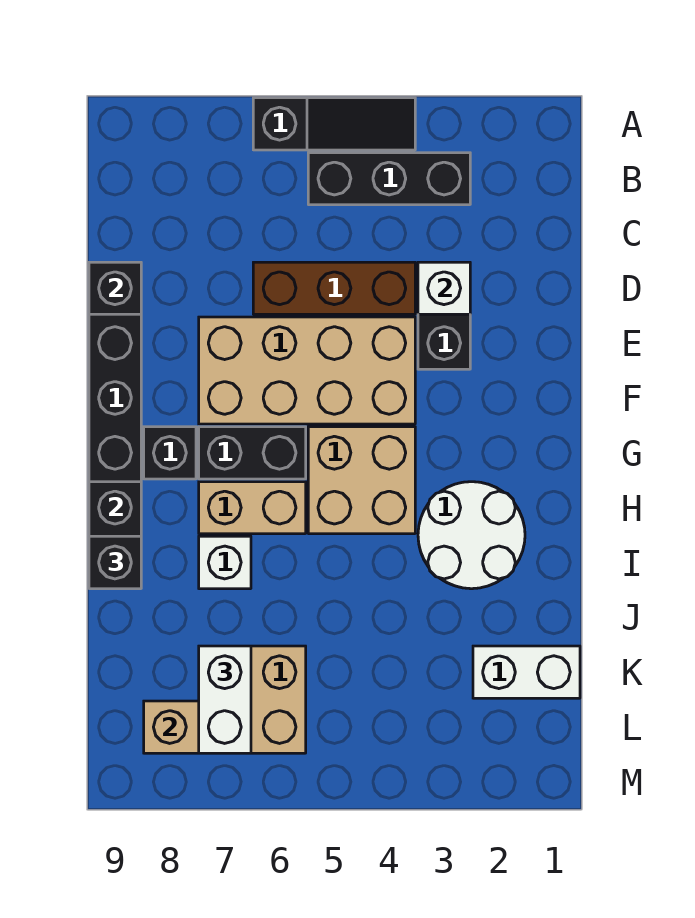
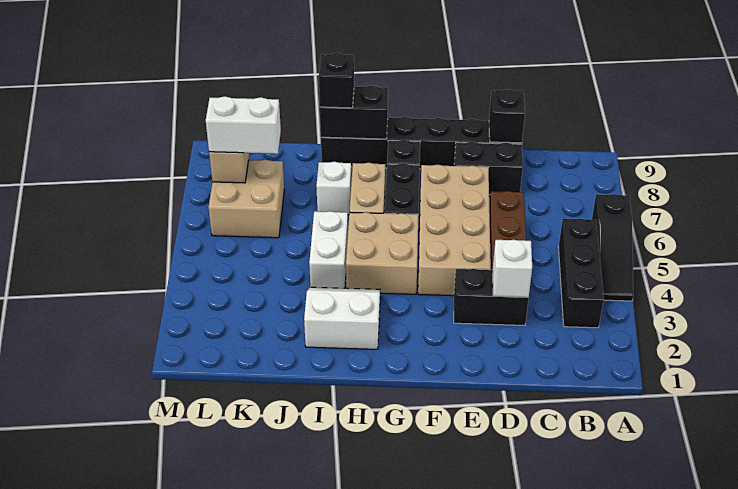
none -> black 1x2 brick [454,142,523,195]
white 2x2 round brick [418,482,525,589] -> white 2x2 slope [304,287,380,349]
white 1x2 brick [473,646,580,698] -> white 1x2 brick moved to [309,211,348,288]

